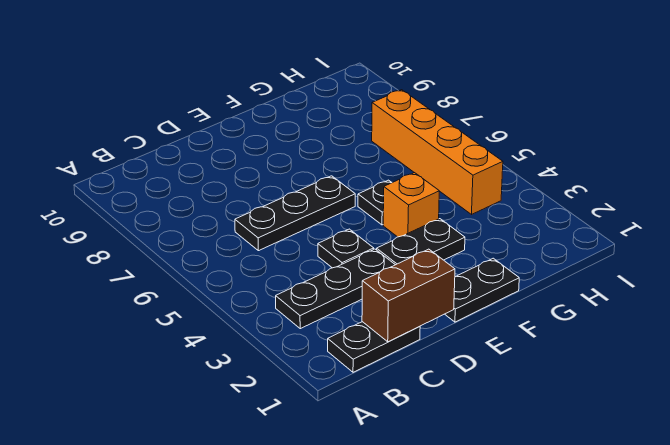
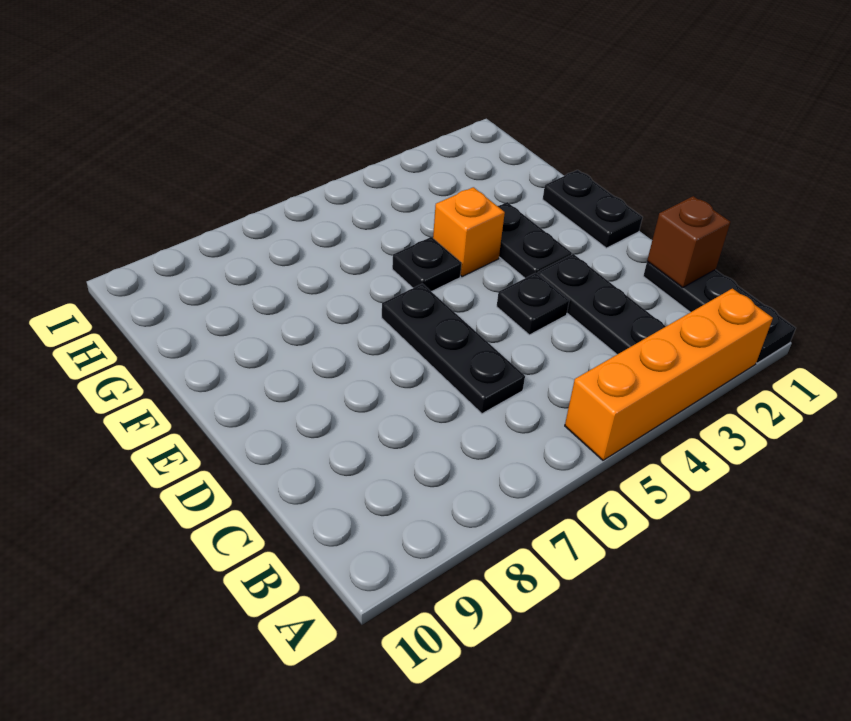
black 1x2 plate [328,322,420,372] -> black 1x3 plate [643,261,796,363]
brown 1x2 brick [362,249,455,342] -> brown 1x1 brick [647,196,730,287]
orange 1x4 brick [372,90,503,214] -> orange 1x4 brick moved to [565,288,773,460]

